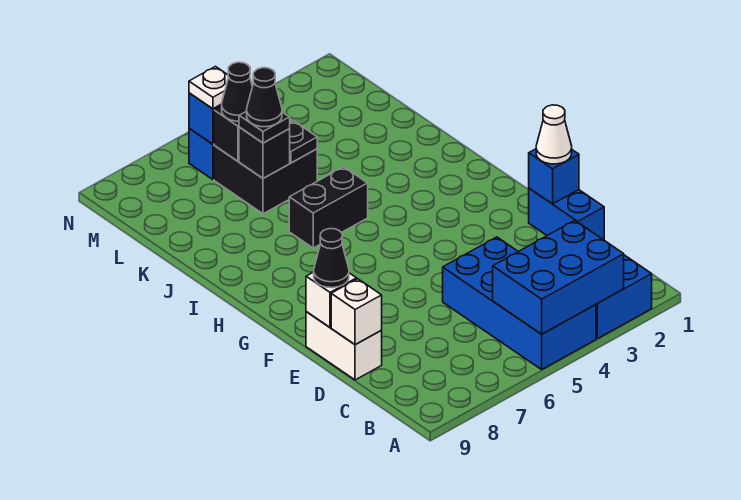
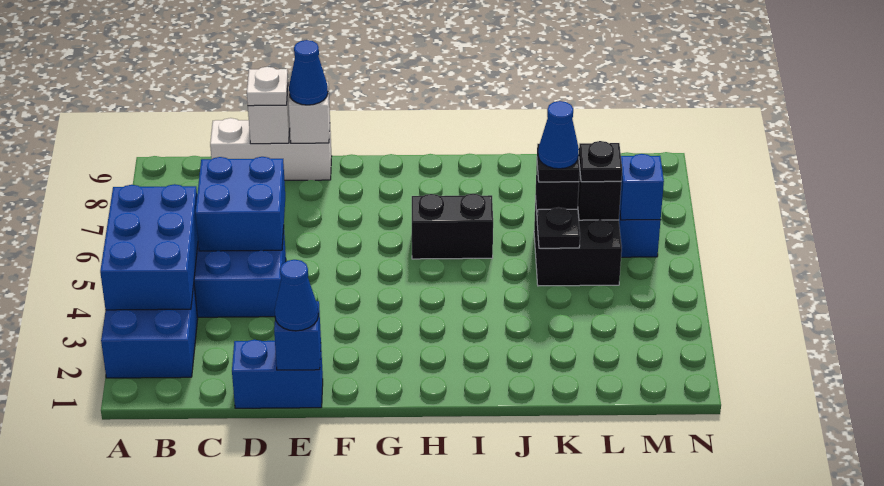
none -> blue 2x2 brick [196,157,285,251]
white 1x2 brick [306,312,382,380] -> white 1x3 brick [210,118,332,180]
white 1x1 cone [536,105,572,164] -> blue 1x1 cone [275,260,318,331]
black 1x1 cone [314,229,349,288] -> blue 1x1 cone [289,40,328,105]
black 1x2 brick [289,167,368,248] -> black 1x2 brick turned to [412,194,493,259]
black 1x1 cone [247,68,282,127] -> blue 1x1 cone [538,101,579,169]
black 1x1 cone [222,62,252,121] -> black 1x1 plate [579,141,622,182]
white 1x1 plate [189,67,228,109] -> white 1x1 plate moved to [247,67,288,106]

